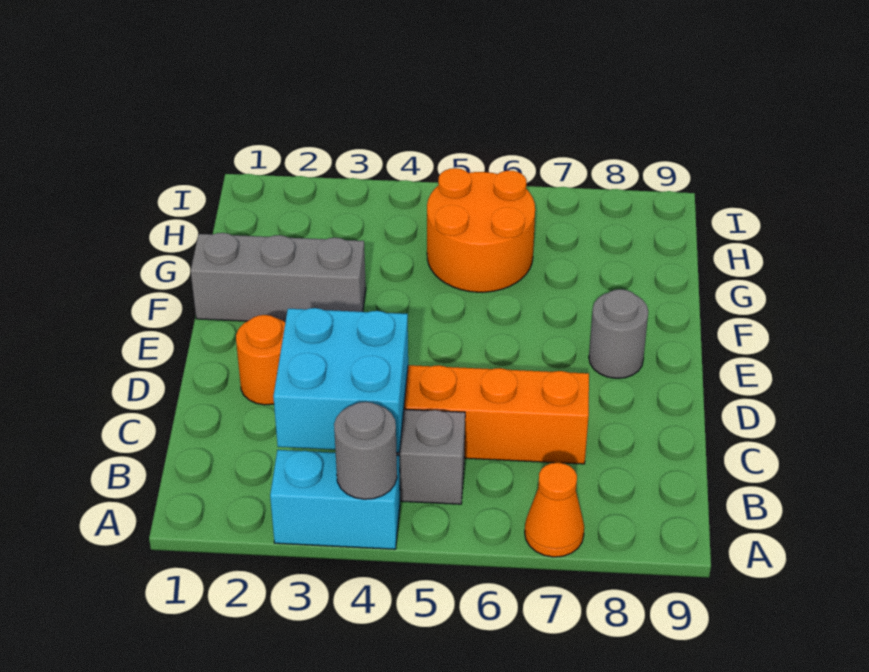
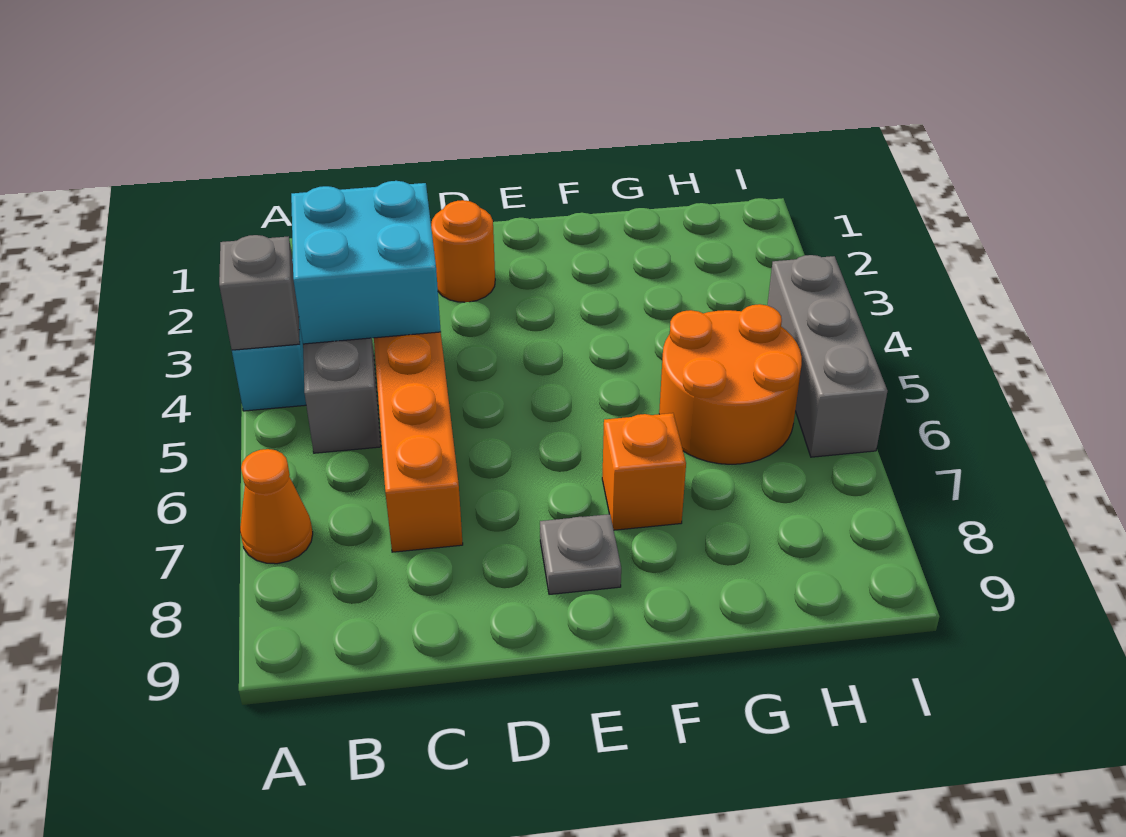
grey 1x1 round brick [334,402,397,499] -> grey 1x1 brick [219,235,300,350]
grey 1x1 round brick [589,289,648,378] -> grey 1x1 plate [540,514,621,594]
grey 1x3 brick [191,233,366,322] -> grey 1x3 brick moved to [768,255,887,457]
none -> orange 1x1 brick [602,413,686,530]

